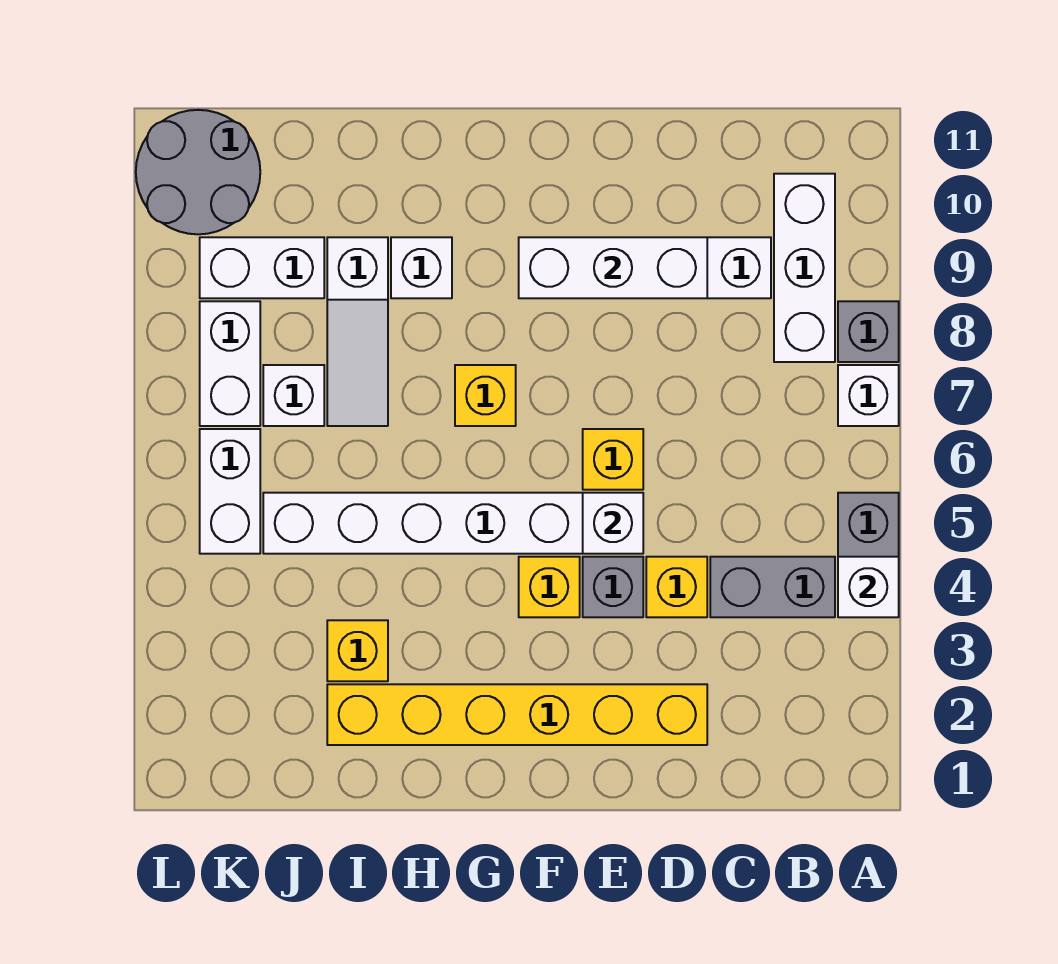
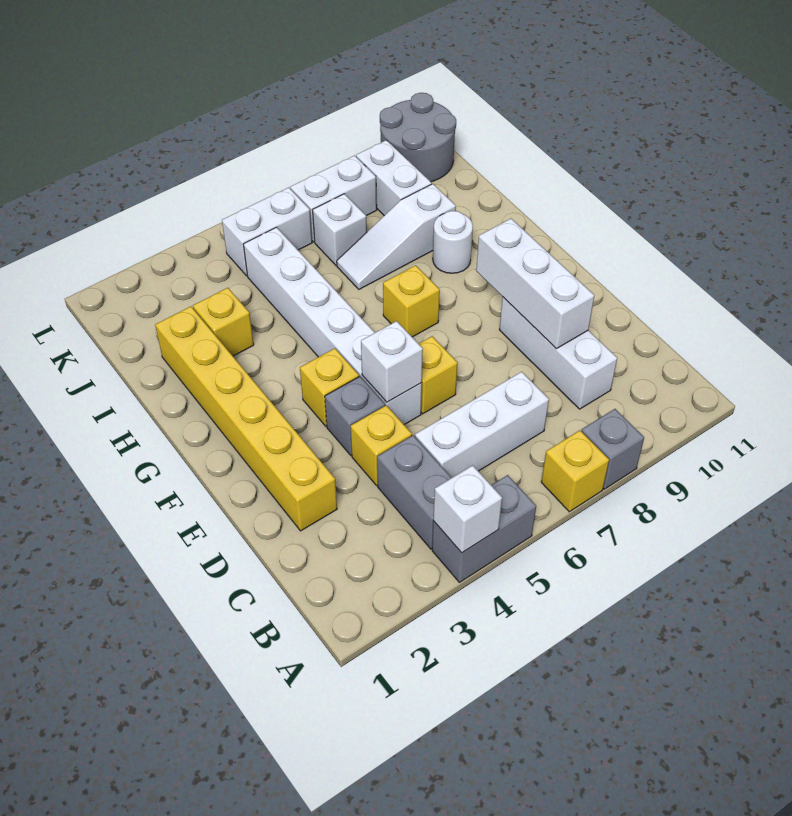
white 1x1 brick [838,365,899,426] -> yellow 1x1 brick [541,431,609,512]
white 1x3 brick [774,174,835,362] -> white 1x3 brick moved to [415,372,549,478]
white 1x1 brick [391,237,452,298] -> white 1x1 round brick [433,211,473,273]

